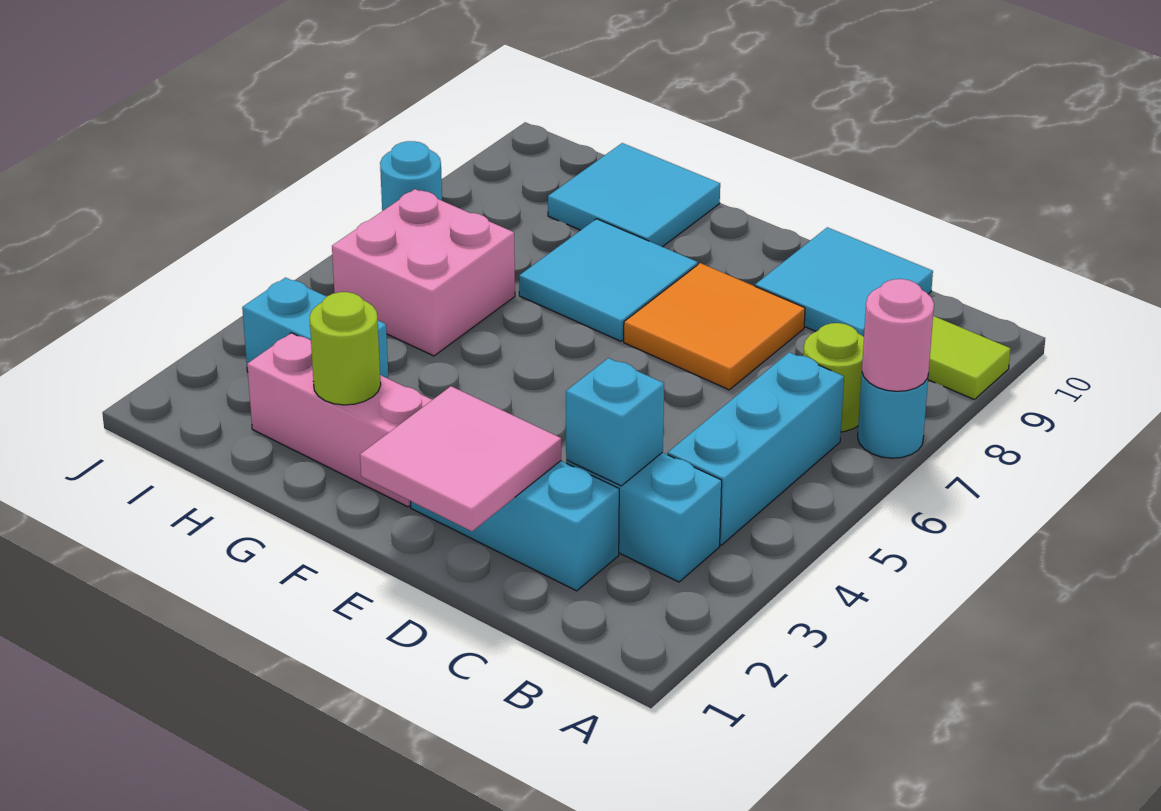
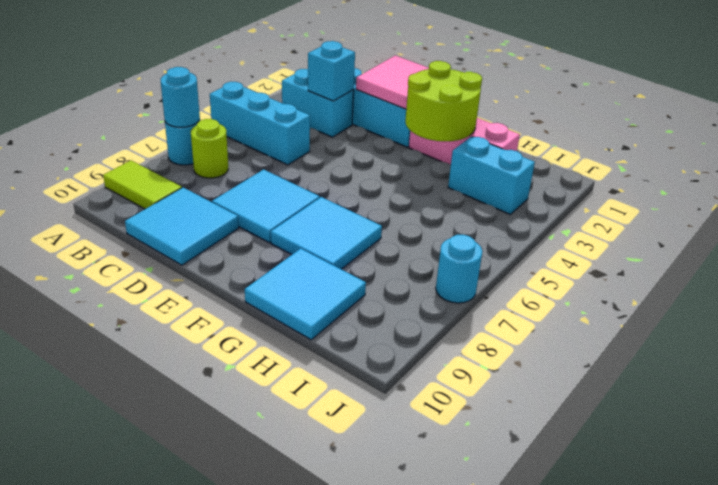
pink 1x1 round brick [862,279,934,391] -> cyan 1x1 round brick [161,67,200,127]
cyan 1x3 brick [668,352,844,545] -> cyan 1x3 brick turned to [210,82,310,165]
orange 2x2 tile [624,263,805,390] -> cyan 2x2 tile [212,169,320,243]
lime 1x1 round brick [310,292,381,405] -> lime 2x2 round brick [405,61,482,141]
pink 2x2 brick [332,189,515,356] -> none

